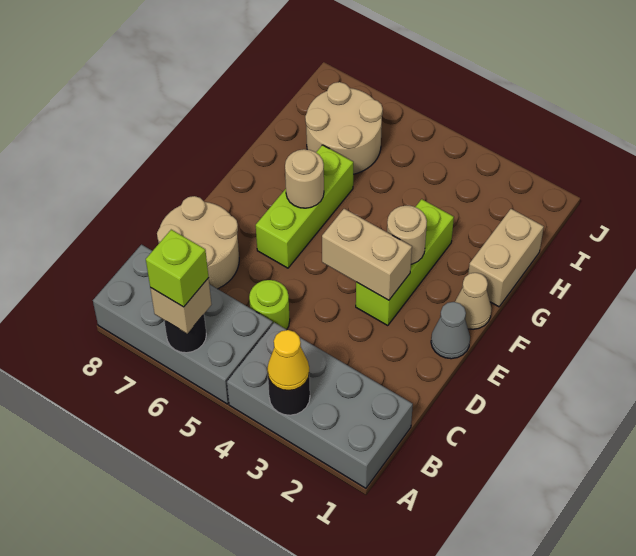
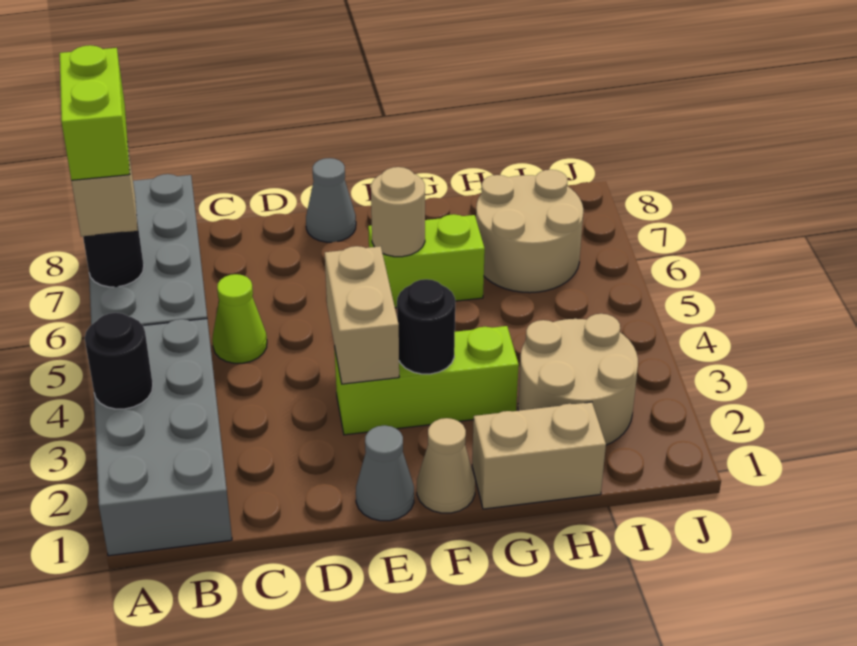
yellow 1x1 cone [267,330,309,391] -> none
lime 1x1 brick [146,230,209,307] -> lime 1x2 brick [60,45,130,180]
lime 1x1 round brick [249,280,290,330] -> lime 1x1 cone [212,274,267,363]
tan 2x2 round brick [157,196,239,289] -> tan 2x2 round brick moved to [518,314,638,445]
lime 1x3 brick [256,145,353,268] -> lime 1x2 brick [368,214,485,308]
none -> grey 1x1 cone [306,158,356,242]
tan 1x1 round brick [387,206,427,264] -> black 1x1 round brick [397,279,455,374]

